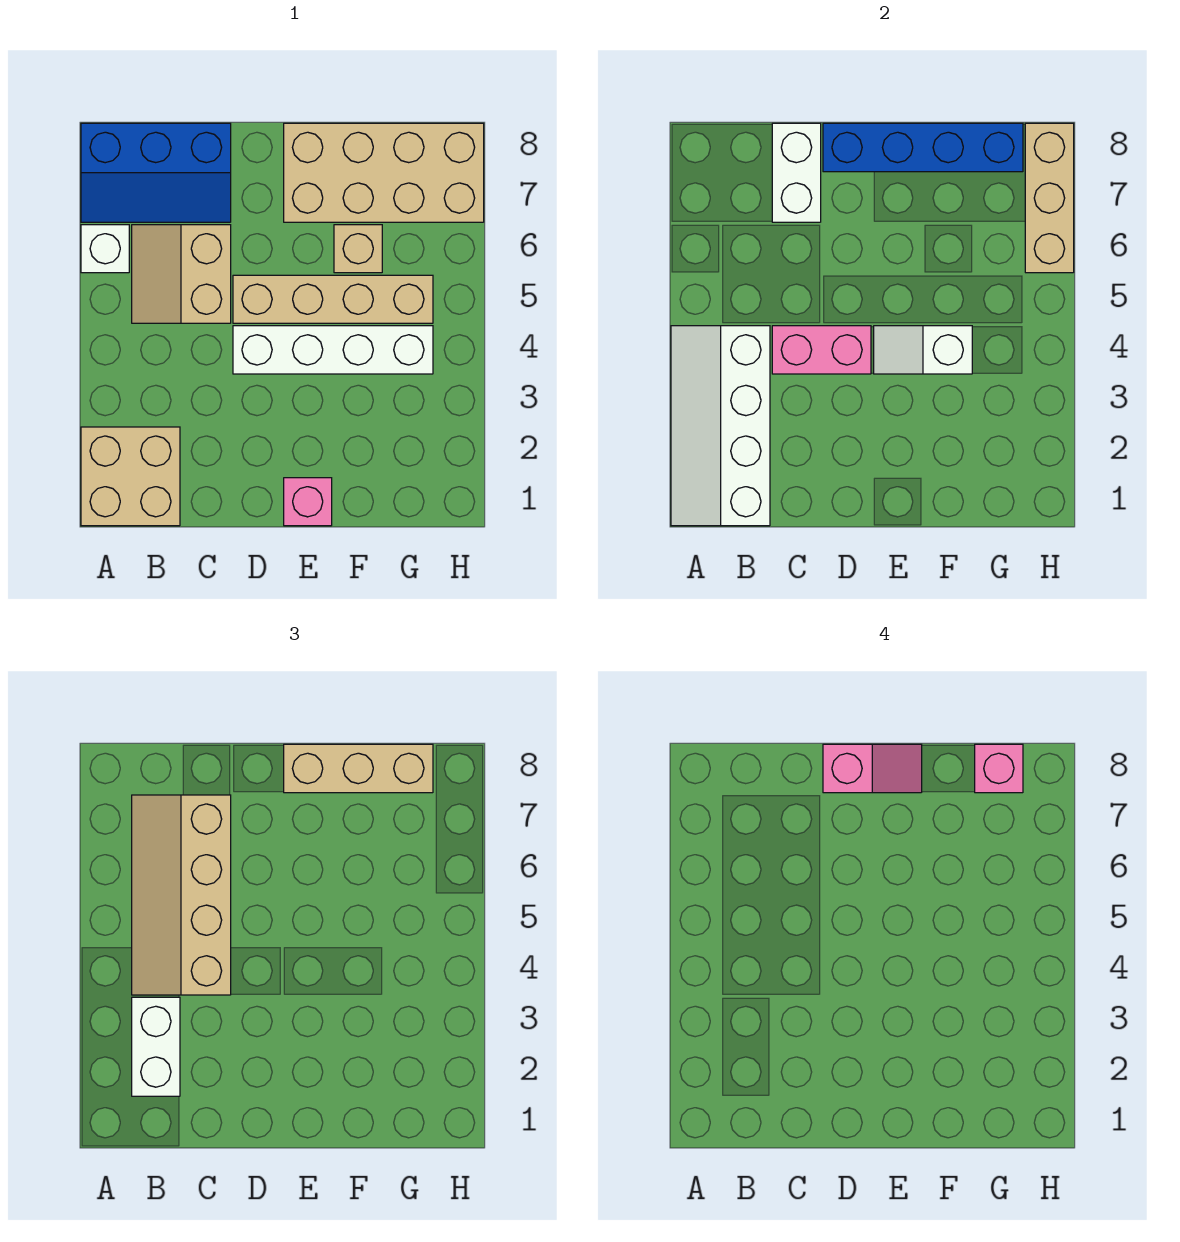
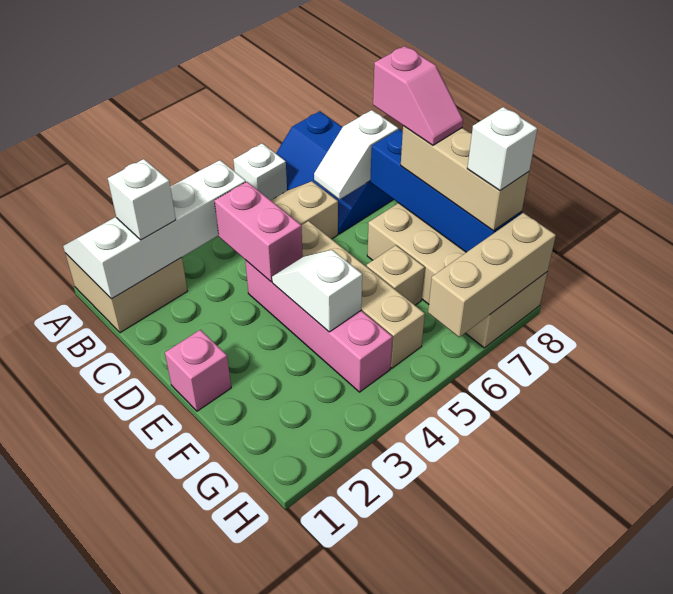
white 1x2 brick [132,997,180,1096] -> white 1x1 brick [108,159,176,240]
tan 2x4 slope [132,795,231,995] -> none
white 1x2 brick [772,123,821,222] -> white 1x2 slope [314,110,398,199]
white 1x4 brick [233,326,433,374] -> pink 1x4 brick [245,260,392,392]
pink 1x1 brick [975,744,1023,793] -> white 1x1 brick [467,107,537,191]

